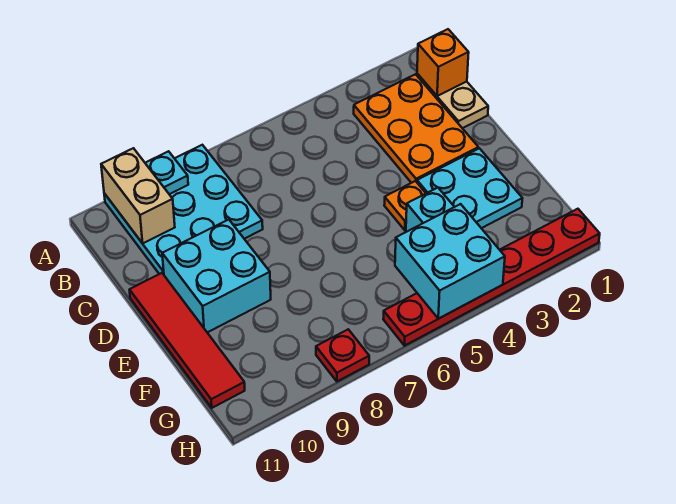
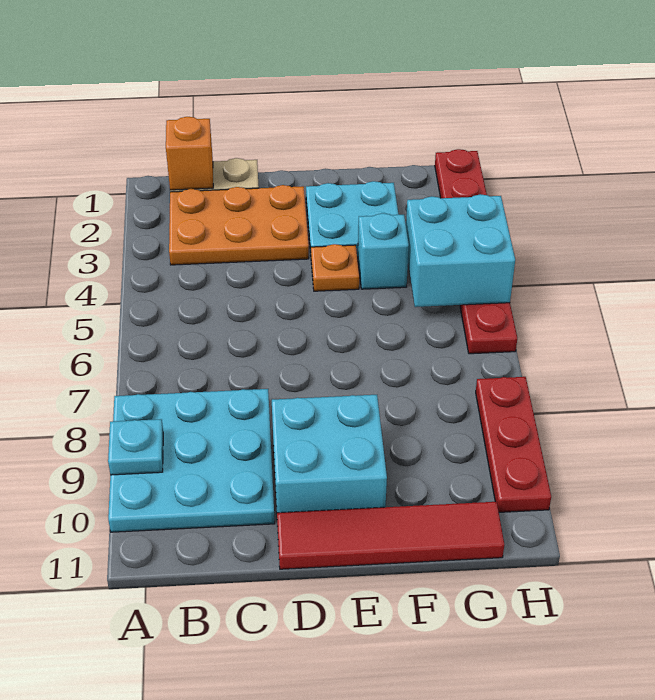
tan 1x2 brick [101,148,175,243] -> none
red 1x1 plate [316,329,369,381] -> red 1x3 plate [476,377,551,512]

